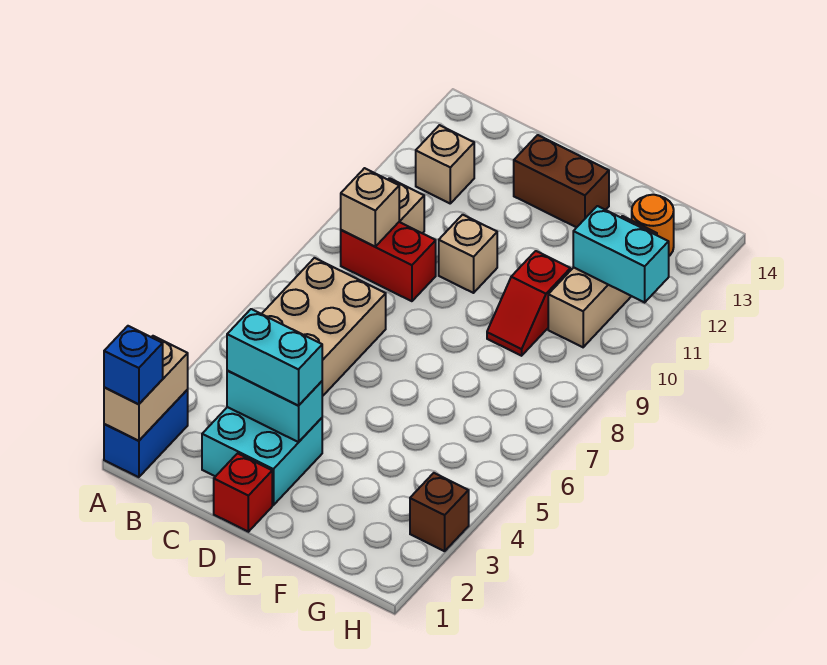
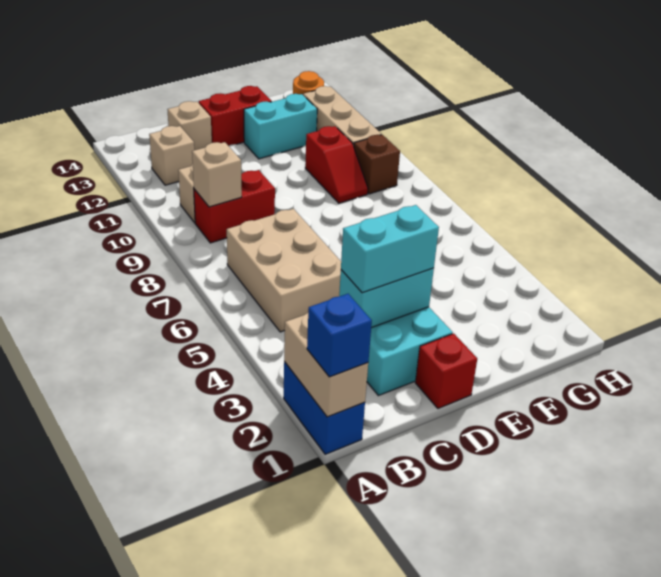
tan 1x1 brick [439,215,497,293] -> tan 1x1 brick moved to [167,101,212,150]
brown 1x2 brick [514,135,609,227] -> red 1x2 brick [199,86,272,146]
cyan 1x2 brick [573,206,669,302] -> cyan 1x2 brick moved to [244,94,317,159]
brown 1x1 brick [410,473,469,551] -> brown 1x1 brick moved to [354,135,400,194]

